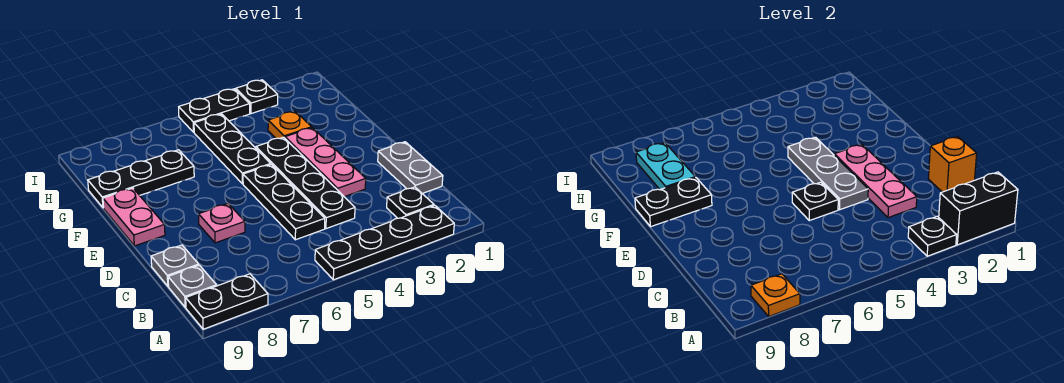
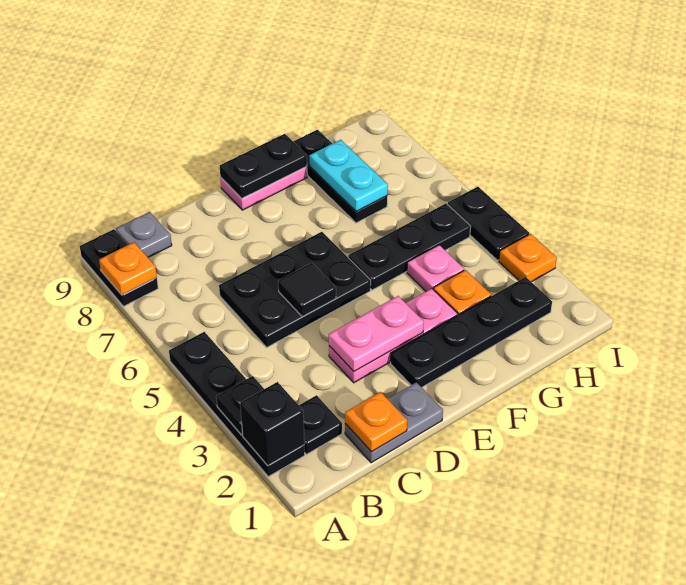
black 1x2 brick [939,172,1018,245] -> black 1x1 brick [240,382,304,466]
orange 1x1 brick [928,137,977,192] -> orange 1x1 plate [345,392,407,452]
pink 1x3 plate [834,144,917,218] -> pink 1x2 plate [329,296,424,371]
black 1x4 plate [256,137,355,229] -> black 1x4 plate moved to [391,277,552,387]
black 1x3 plate [243,164,325,240] -> black 2x3 plate [219,232,371,347]
grey 1x1 plate [151,245,199,286] -> none
grey 1x3 plate [788,137,868,210] -> none
black 1x1 plate [792,182,838,221] -> black 1x1 tile [278,263,336,317]
pink 1x1 plate [199,204,245,243] -> pink 1x1 plate moved to [407,245,464,291]
black 1x2 plate [635,178,712,227] -> black 1x2 plate turned to [220,134,307,199]
cyan 1x2 plate [636,143,695,190] -> cyan 1x2 plate turned to [309,140,388,212]
black 1x1 plate [236,80,278,114] -> orange 1x1 plate [499,234,557,282]

